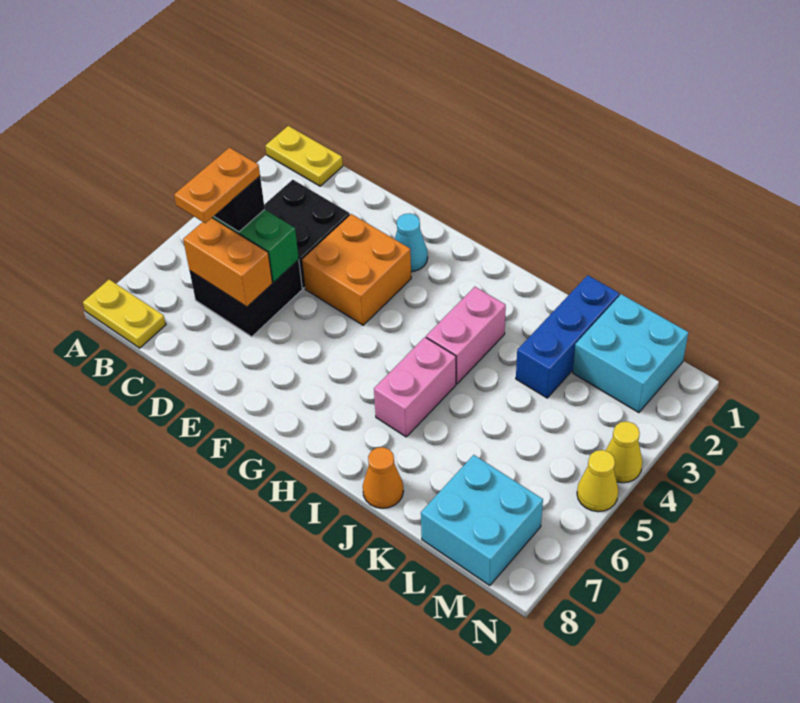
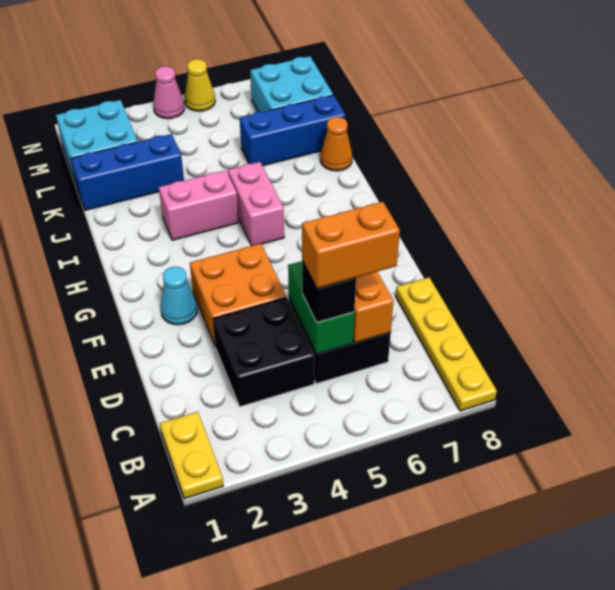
yellow 1x2 plate [83,279,166,348] -> yellow 1x4 plate [396,277,497,411]
orange 1x2 plate [174,148,260,223] -> orange 1x2 brick [302,202,400,289]
pink 1x2 brick [374,337,456,437] -> pink 1x2 brick turned to [228,162,284,246]
none -> blue 1x3 brick [240,95,346,166]
yellow 1x1 cone [605,421,643,483] -> pink 1x1 cone [153,66,185,119]

